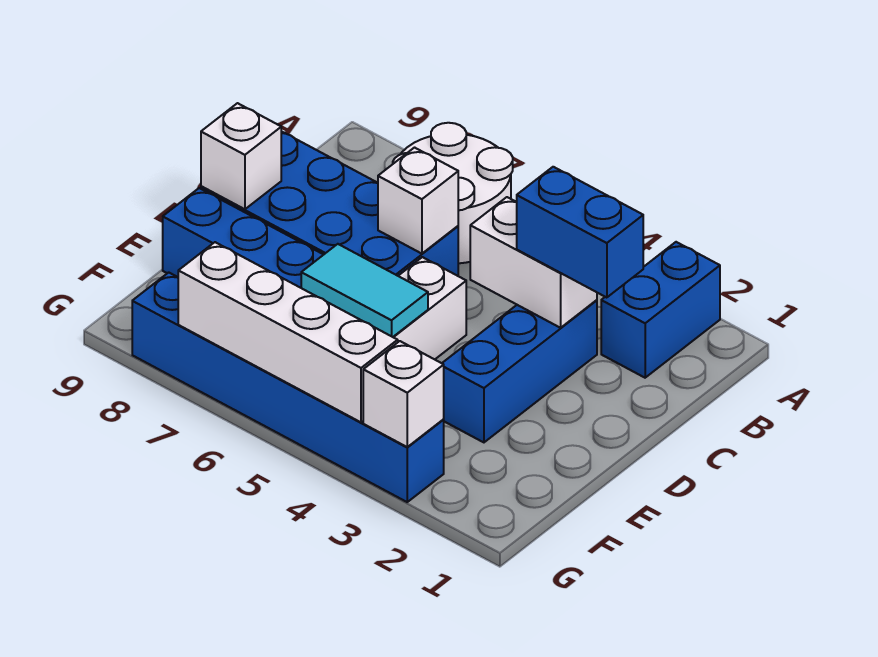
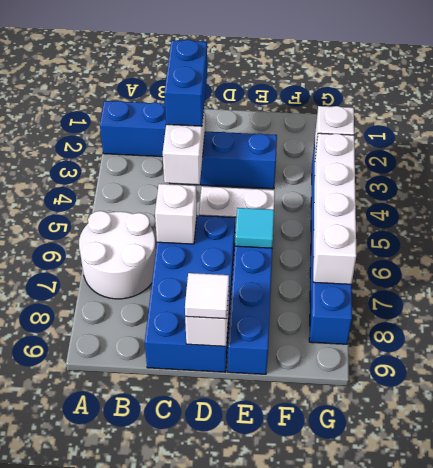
none -> white 1x1 tile [185,273,229,319]
cyan 1x2 tile [301,244,428,337] -> cyan 1x1 tile [235,208,274,248]

